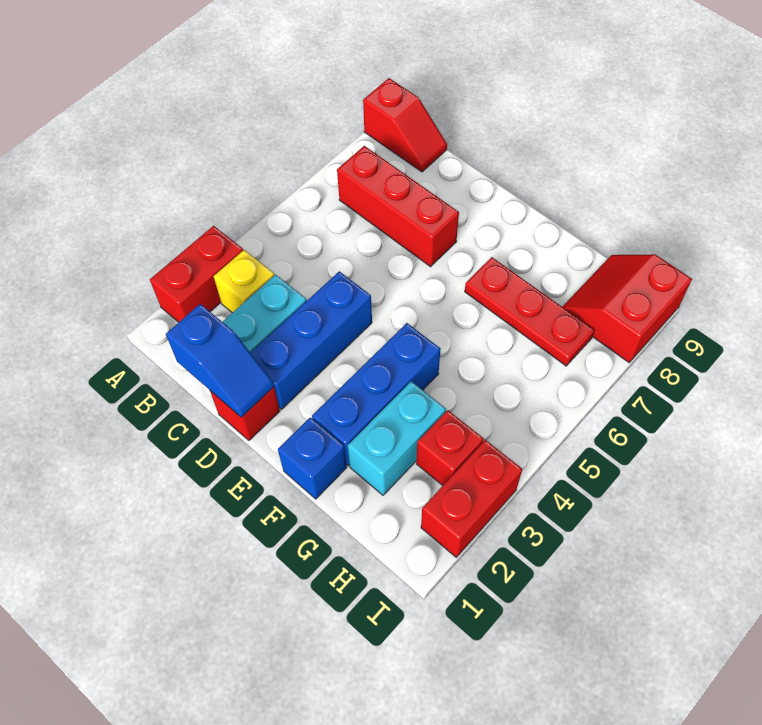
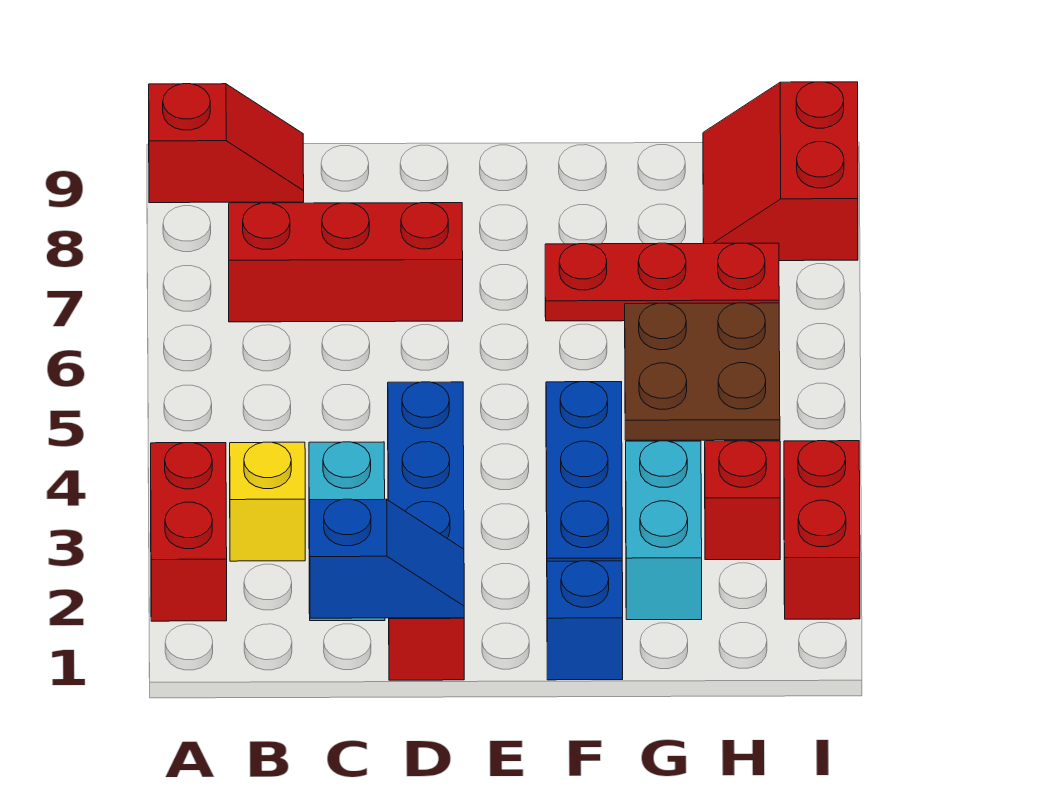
none -> brown 2x2 plate [625,303,780,440]

